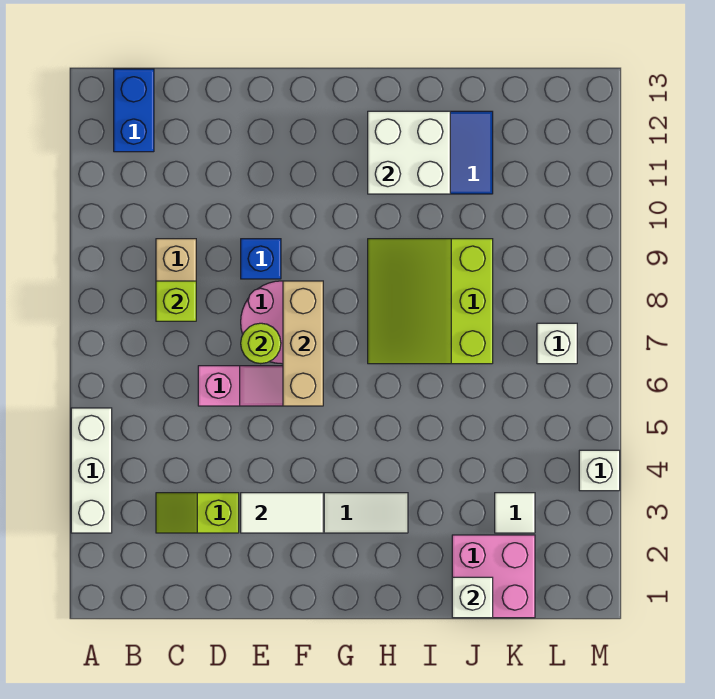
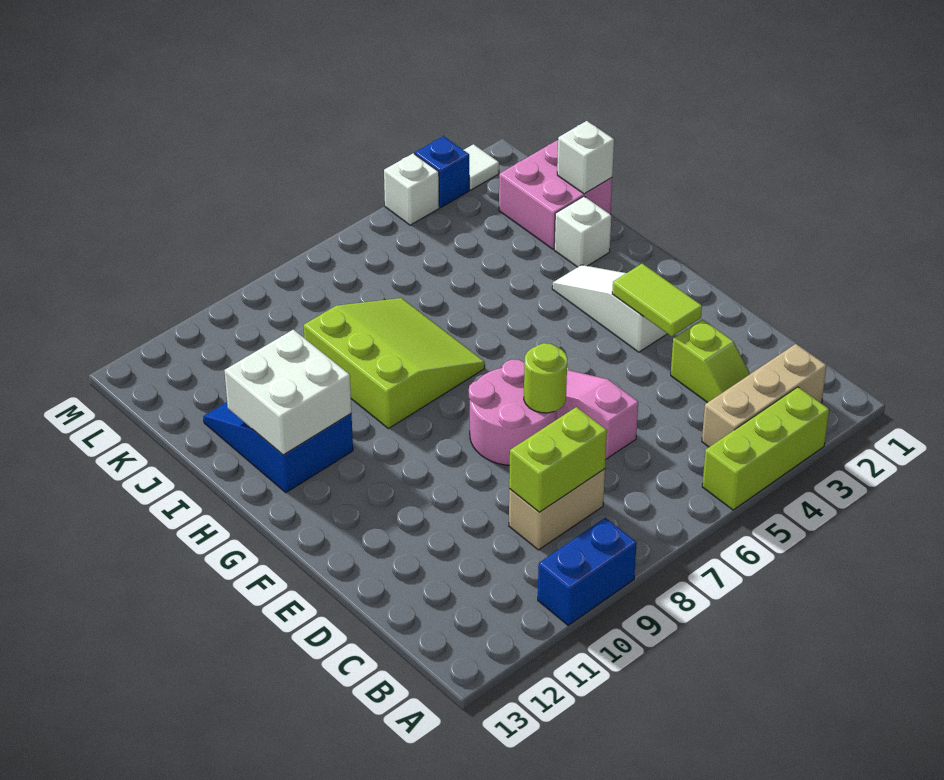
white 1x3 brick [71,408,112,533] -> lime 1x3 brick [702,387,829,510]
blue 1x2 brick [114,69,154,152] -> blue 1x2 brick moved to [538,518,637,625]
lime 1x1 brick [156,281,196,321] -> lime 1x2 brick [509,407,607,512]
white 1x2 tile [241,493,323,533] -> lime 1x2 tile [612,264,702,336]
blue 1x1 brick [241,239,281,279] -> blue 1x1 brick moved to [415,136,469,207]
tan 1x3 brick [283,281,323,406] -> tan 1x3 brick moved to [702,344,827,447]
lime 3x3 slope [368,239,493,364] -> lime 3x3 slope turned to [304,298,485,429]
white 1x1 tile [495,493,535,533] -> white 1x1 tile moved to [464,144,499,190]
white 1x1 brick [537,323,577,364] -> white 1x1 brick moved to [554,196,611,267]

